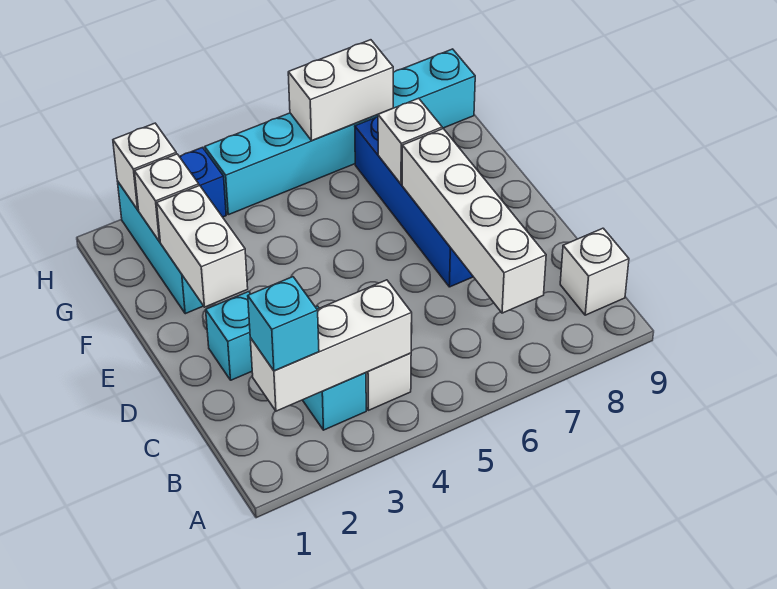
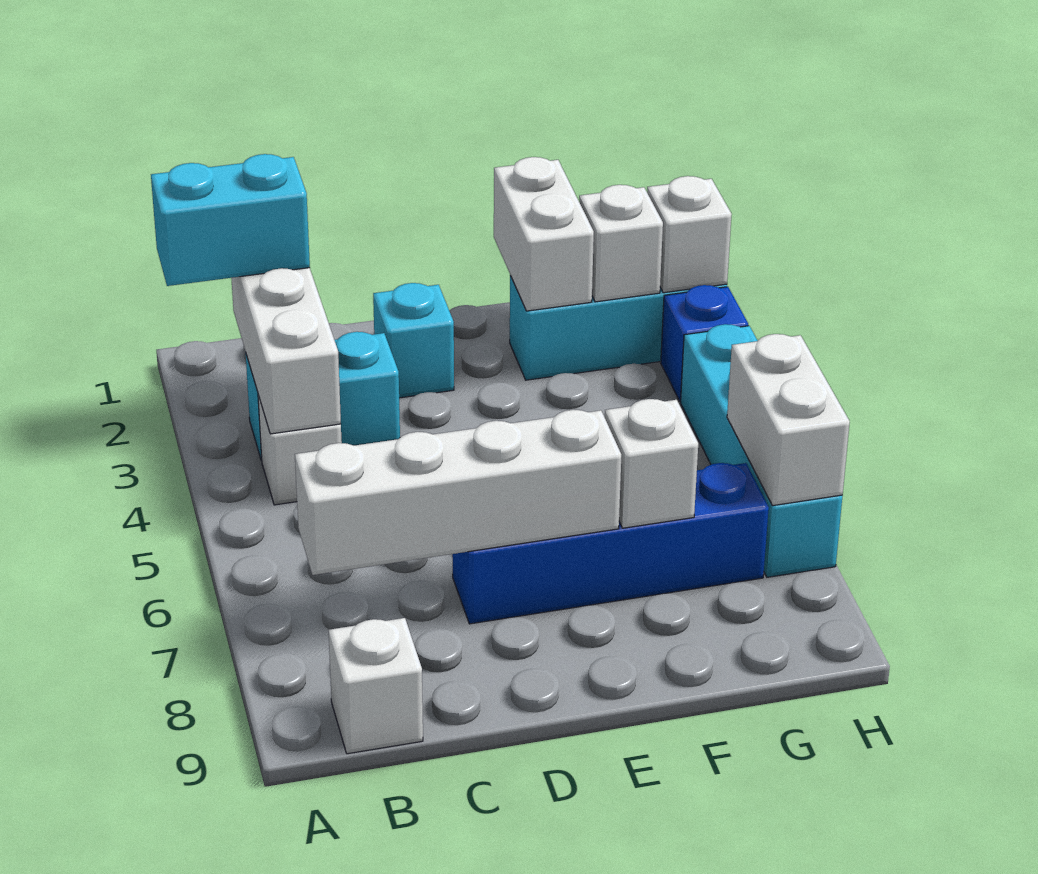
cyan 1x1 brick [248,277,319,371] -> cyan 1x2 brick [151,154,310,286]
white 1x2 brick [157,186,248,307] -> white 1x2 brick turned to [494,157,594,311]
cyan 1x6 brick [205,49,475,215] -> cyan 1x4 brick [681,324,842,577]

